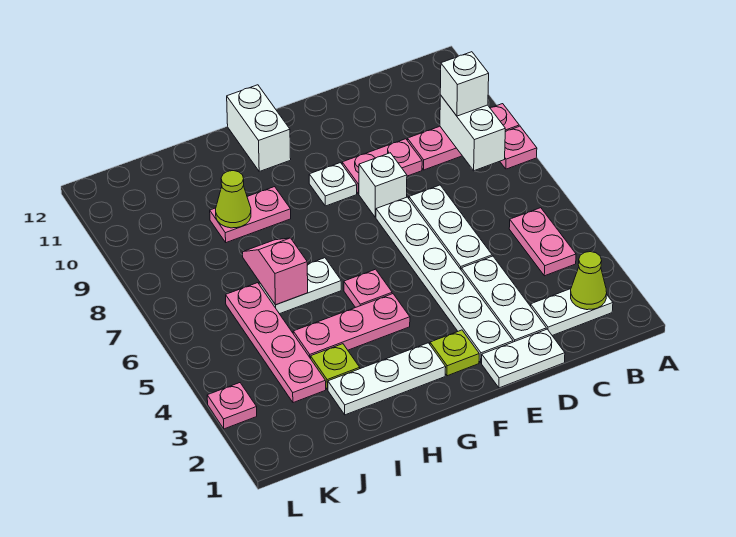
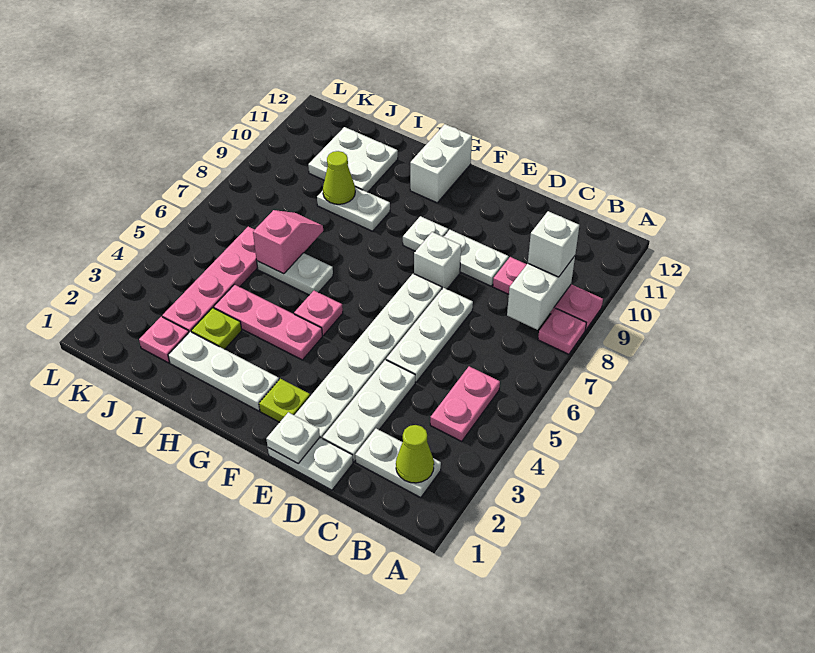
pink 1x2 plate [342,139,422,194] -> white 1x2 plate [444,230,509,286]
none -> white 1x1 plate [266,412,320,463]
pink 1x2 plate [210,187,291,243] -> white 1x2 plate [317,187,390,231]
none -> white 2x2 plate [308,127,398,192]
pink 1x1 plate [207,383,257,429] -> pink 1x1 plate moved to [139,317,189,363]

